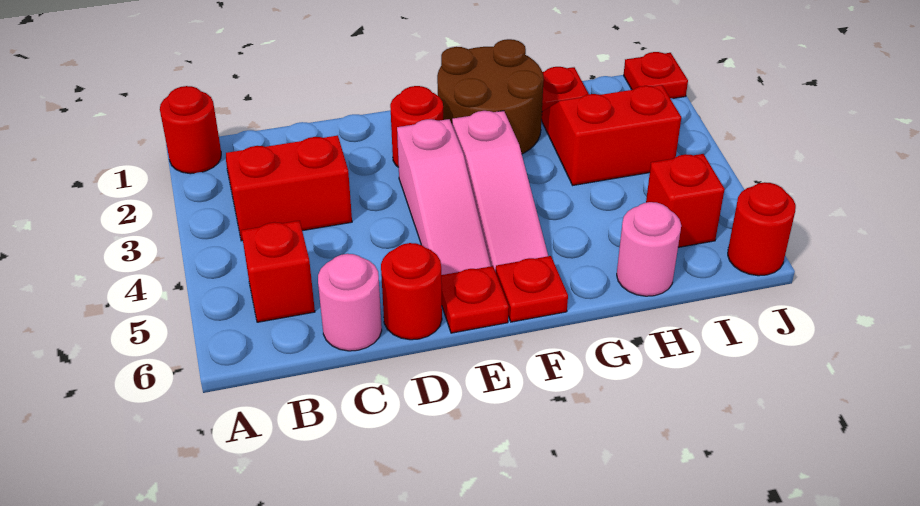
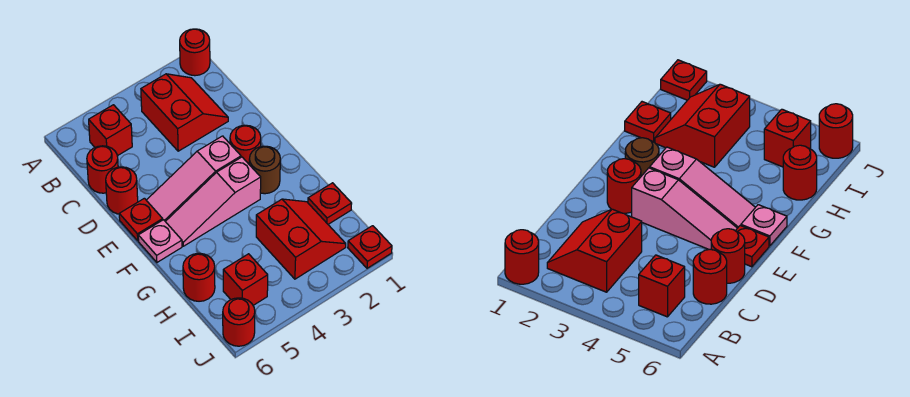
pink 1x1 round brick [318,254,382,351] -> red 1x1 round brick [87,146,118,193]
brown 2x2 round brick [437,39,544,154] -> brown 1x1 round brick [249,146,280,194]
red 1x1 plate [496,256,568,322] -> pink 1x1 plate [138,220,182,262]
pink 1x1 round brick [617,202,681,296] -> red 1x1 round brick [183,253,215,301]

